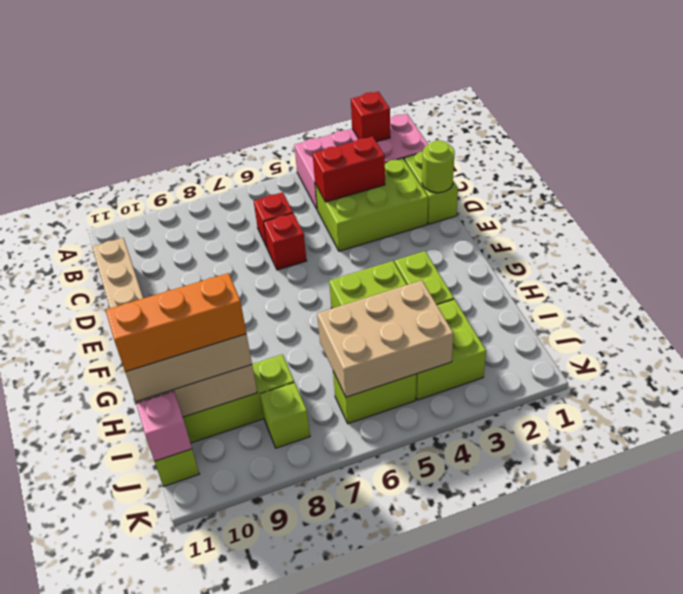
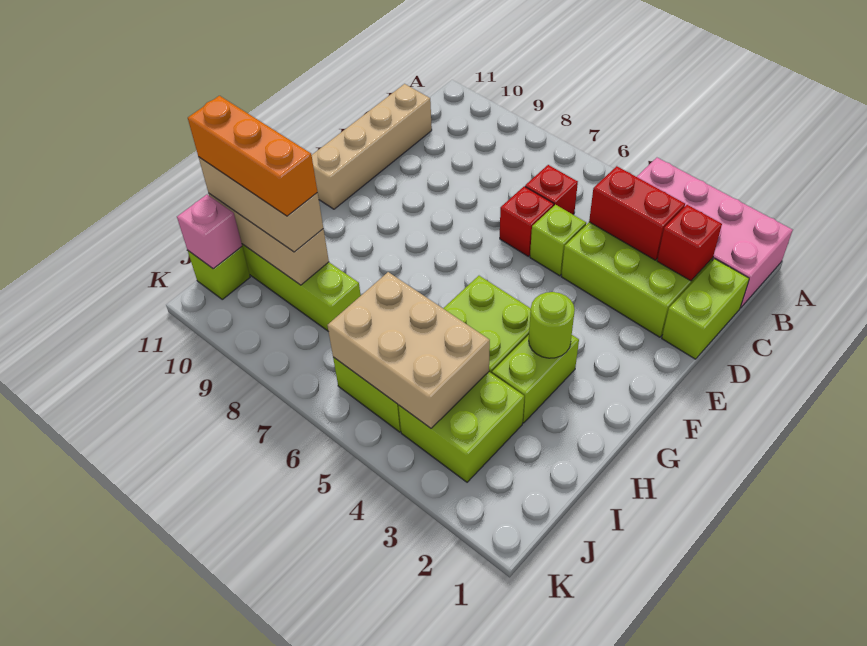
red 1x1 brick [351,91,390,142] -> red 1x1 brick moved to [657,205,722,281]
lime 1x1 round brick [422,140,455,193] -> lime 1x1 round brick moved to [529,292,575,358]
lime 1x1 brick [260,382,310,448] -> lime 1x1 brick moved to [530,205,586,276]

